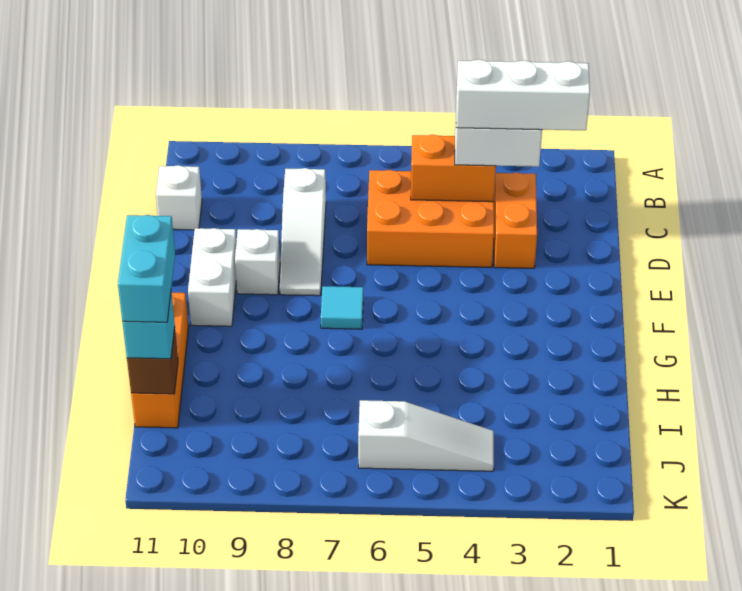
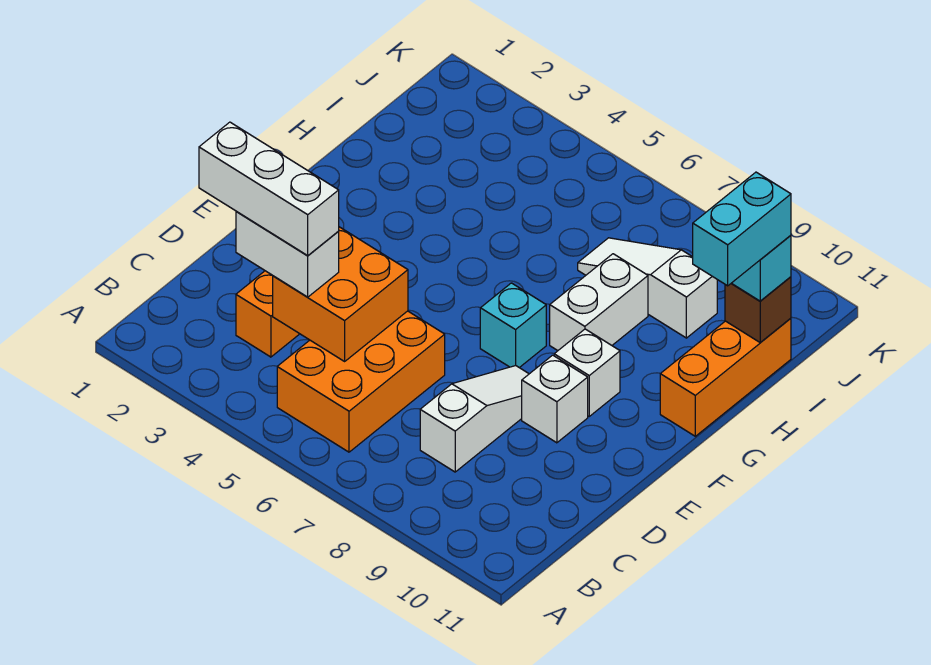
orange 2x3 brick [367,170,494,267] -> orange 2x3 brick turned to [277,311,445,452]
orange 1x2 brick [411,135,496,202] -> orange 2x2 brick [273,227,408,361]
white 1x1 brick [156,165,202,230] -> white 1x1 brick moved to [554,329,620,416]
white 1x2 brick [188,228,236,326] -> white 1x2 brick moved to [550,254,648,351]
cyan 1x1 tile [321,286,363,329] -> cyan 1x1 brick [480,283,546,368]
white 1x3 slope [358,400,494,471] -> white 1x3 slope moved to [578,238,717,338]

